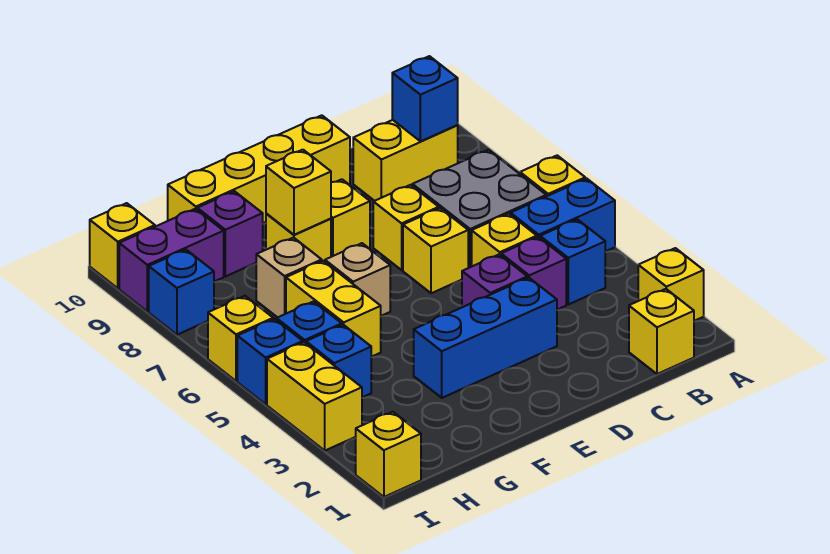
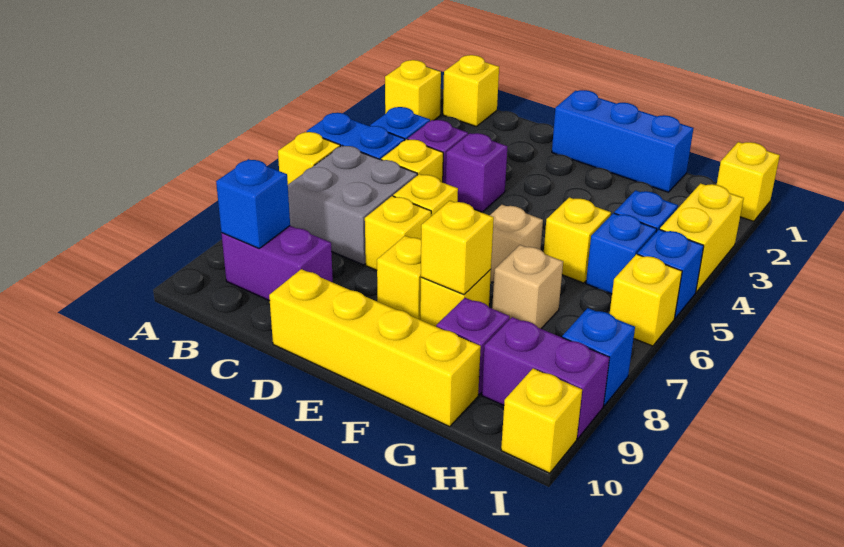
yellow 1x2 brick [353,120,458,201] -> purple 1x2 brick [221,226,333,301]
blue 1x3 brick [414,278,557,398] -> blue 1x3 brick moved to [552,90,693,192]
yellow 1x2 brick [286,261,381,357] -> yellow 1x1 brick [544,197,611,283]

